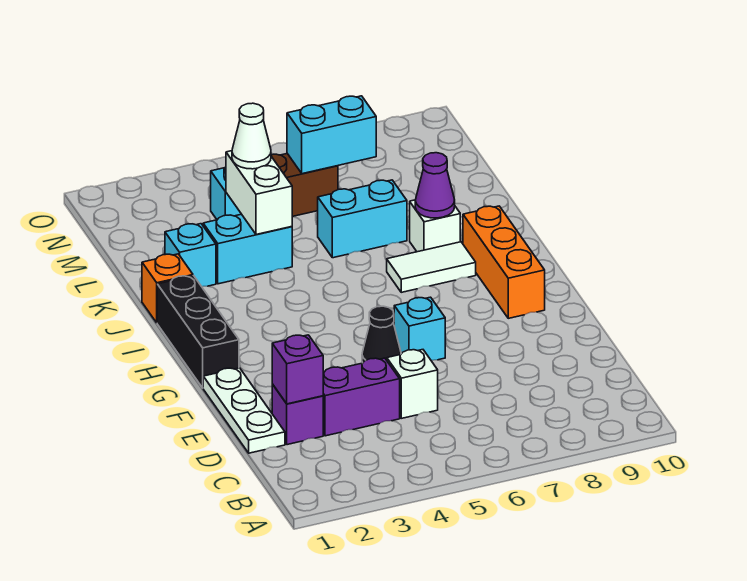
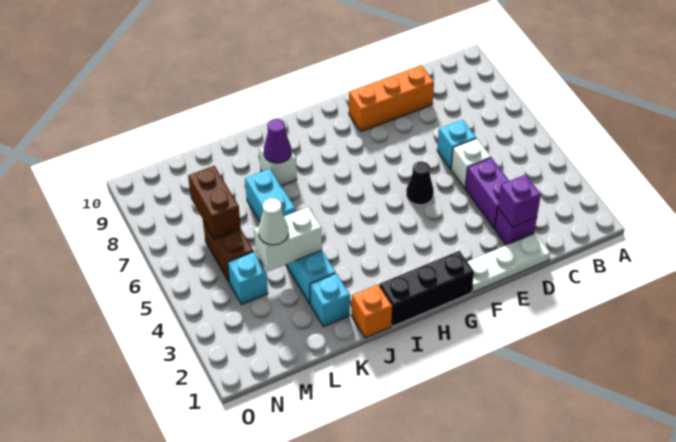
cyan 1x1 brick [394,297,445,360] -> cyan 1x1 brick moved to [437,120,476,169]
orange 1x3 brick [463,206,545,318] -> orange 1x3 brick moved to [349,65,434,132]
white 1x2 tile [387,242,476,292] -> none
cyan 1x2 brick [287,96,376,174] -> brown 1x2 brick [188,166,241,239]

